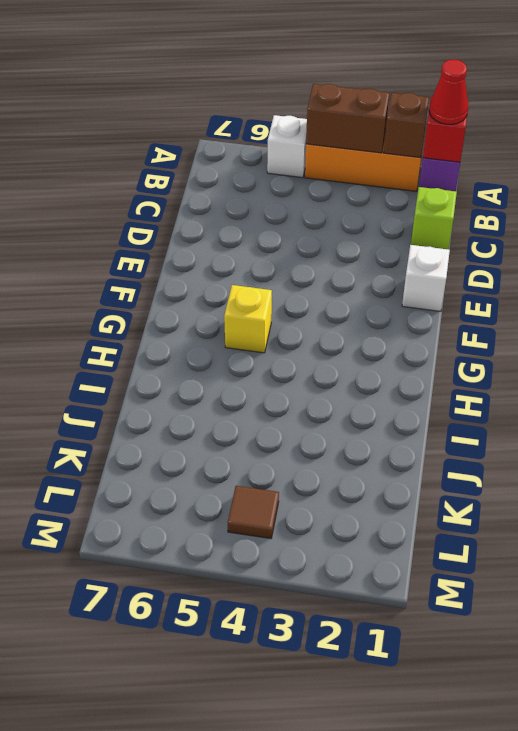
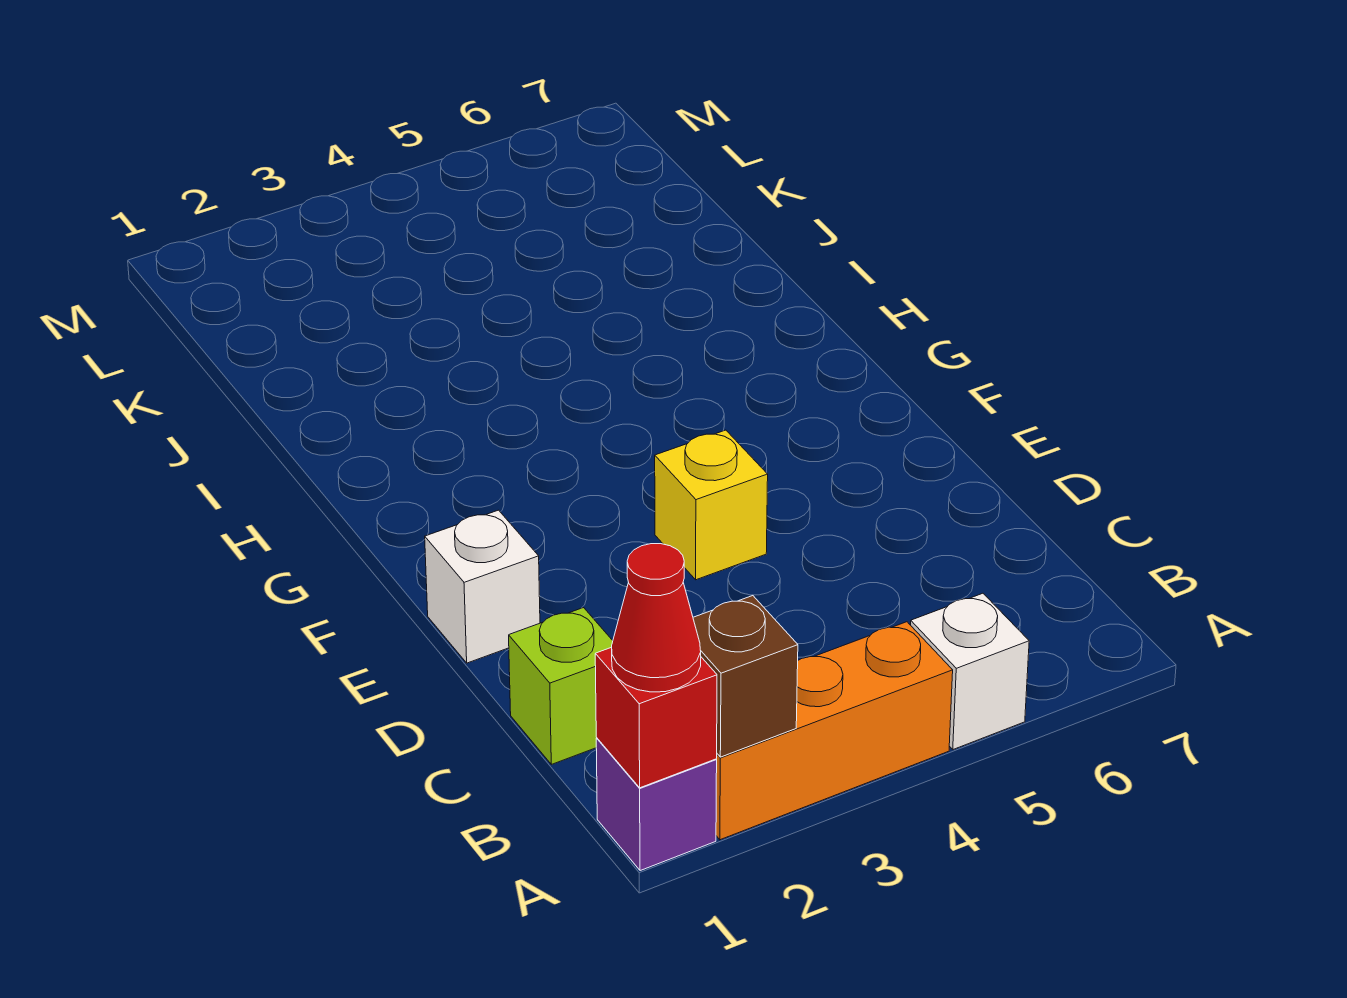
brown 1x2 brick [306,84,389,153] -> none
yellow 1x1 brick [224,285,272,353] -> yellow 1x1 brick moved to [655,430,768,580]
brown 1x1 tile [228,486,279,539] -> none

